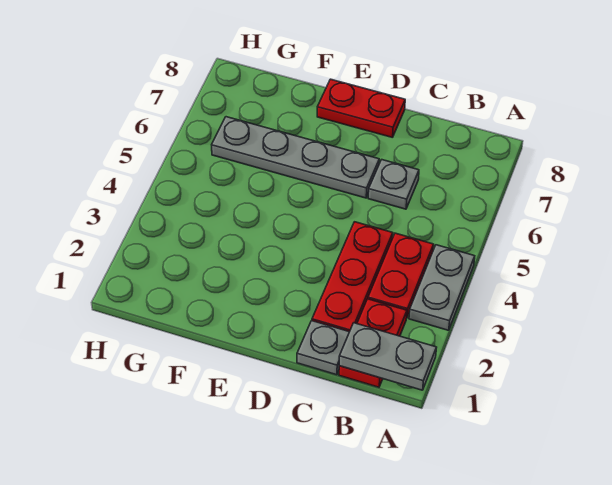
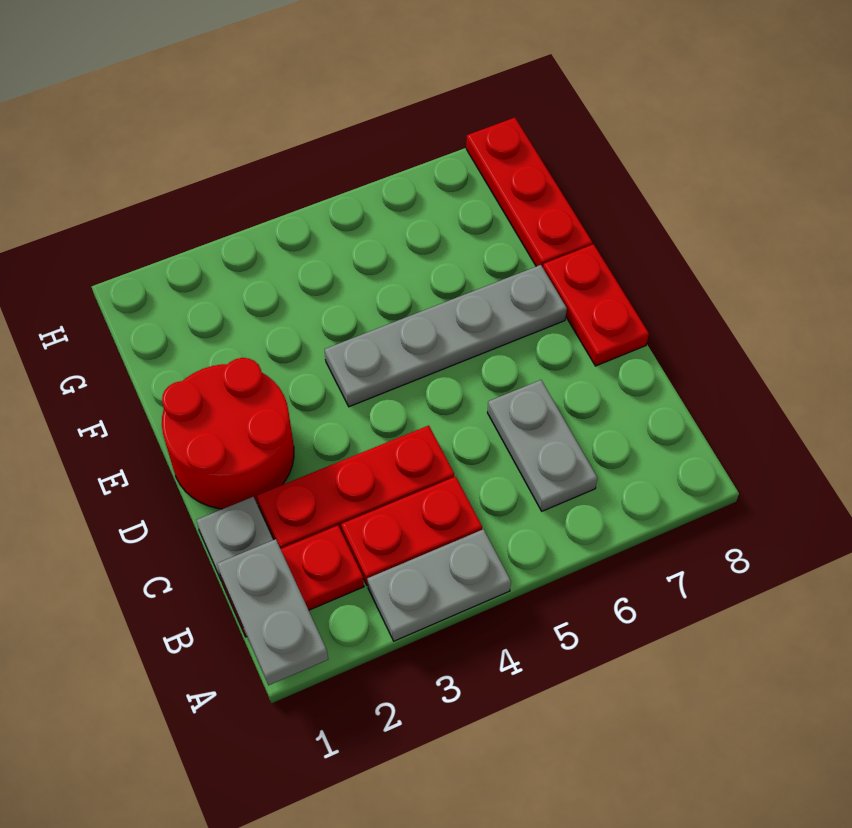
grey 1x1 plate [368,160,419,209] -> grey 1x2 plate [488,380,597,511]
none -> red 2x2 round brick [162,358,294,509]
grey 1x4 plate [212,117,379,198] -> grey 1x4 plate turned to [324,265,567,407]
none -> red 1x3 plate [466,118,592,267]

